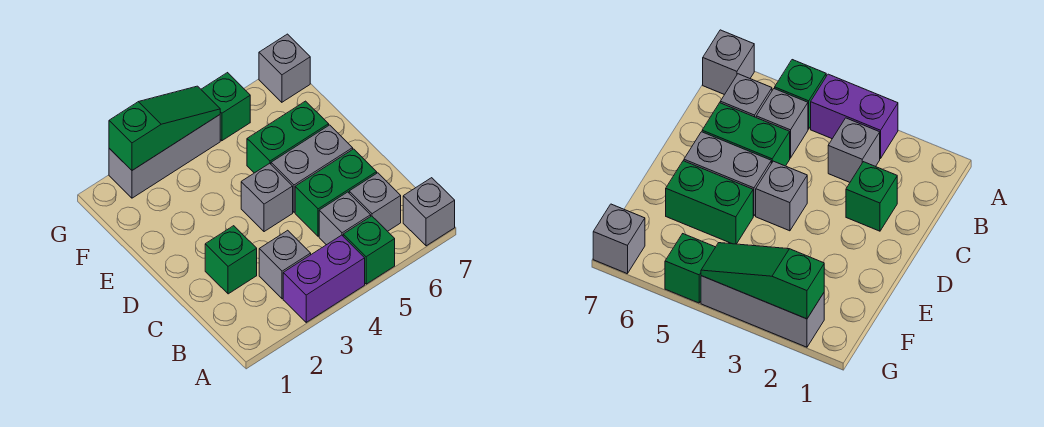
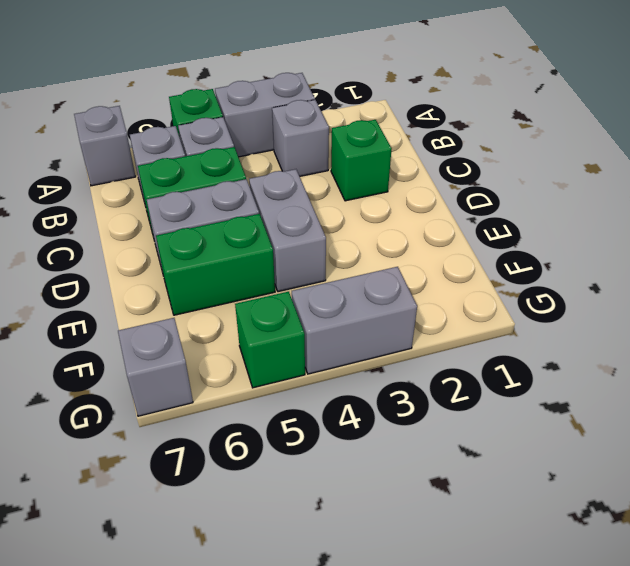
purple 1x2 brick [283,235,365,322] -> grey 1x2 brick [215,73,315,157]
grey 1x1 brick [241,163,293,232] -> grey 1x2 brick [249,169,326,292]
grey 1x3 brick [109,115,220,198] -> grey 1x2 brick [292,267,417,374]
green 1x3 slope [109,86,220,170] -> none

